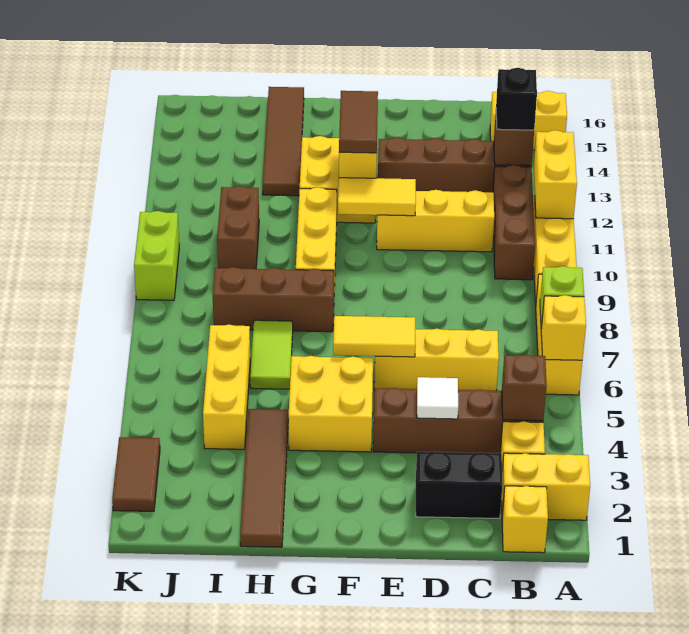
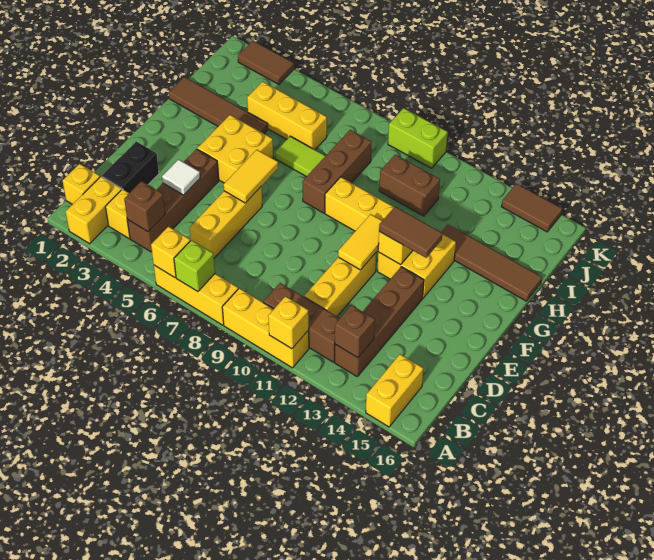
yellow 1x2 brick [533,130,577,219] -> yellow 1x1 brick [268,296,309,349]
black 1x1 brick [496,68,537,130] -> none
none -> brown 1x2 tile [501,184,562,232]

